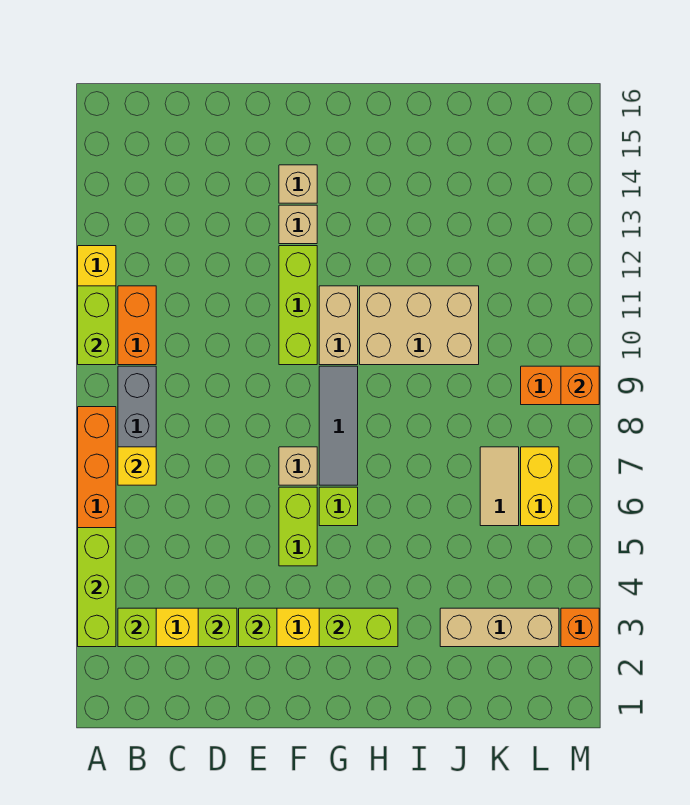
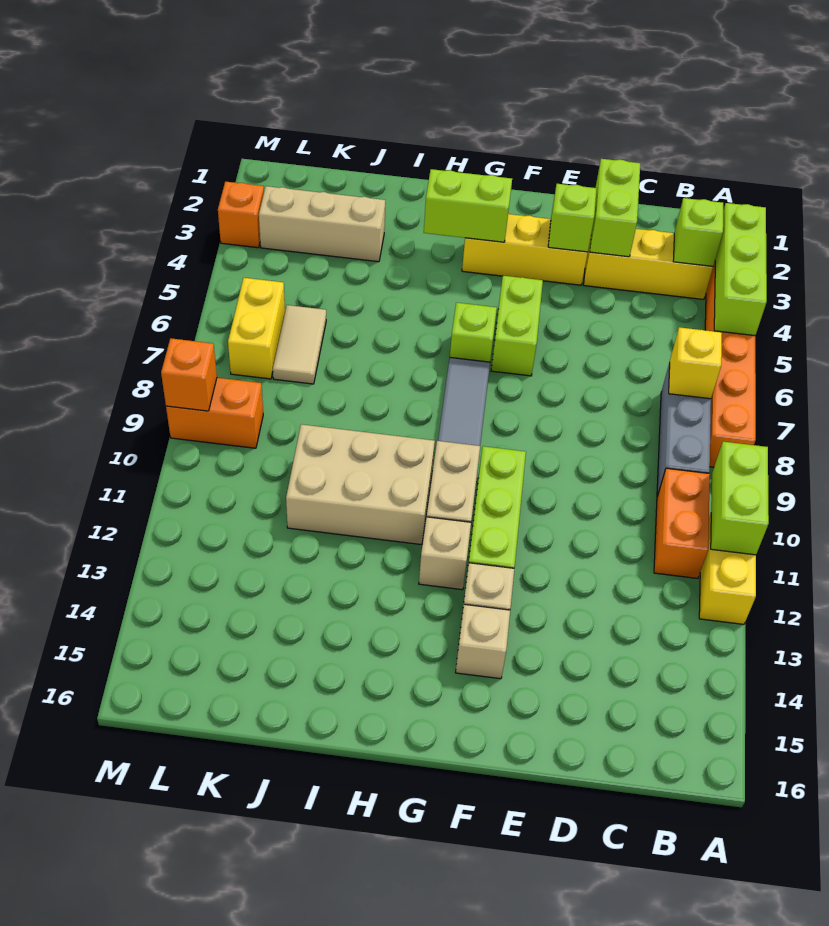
lime 1x1 brick [198,608,237,647] -> lime 1x2 brick [590,159,640,257]
tan 1x1 brick [279,447,317,485] -> tan 1x1 brick moved to [419,517,471,590]

